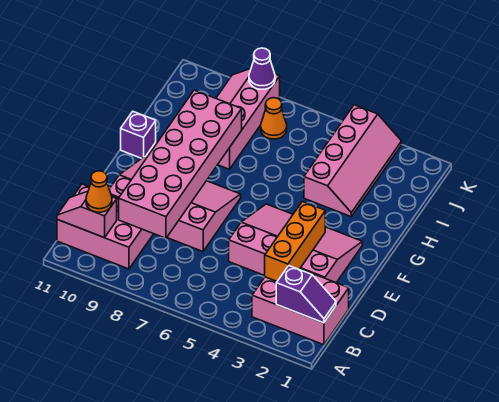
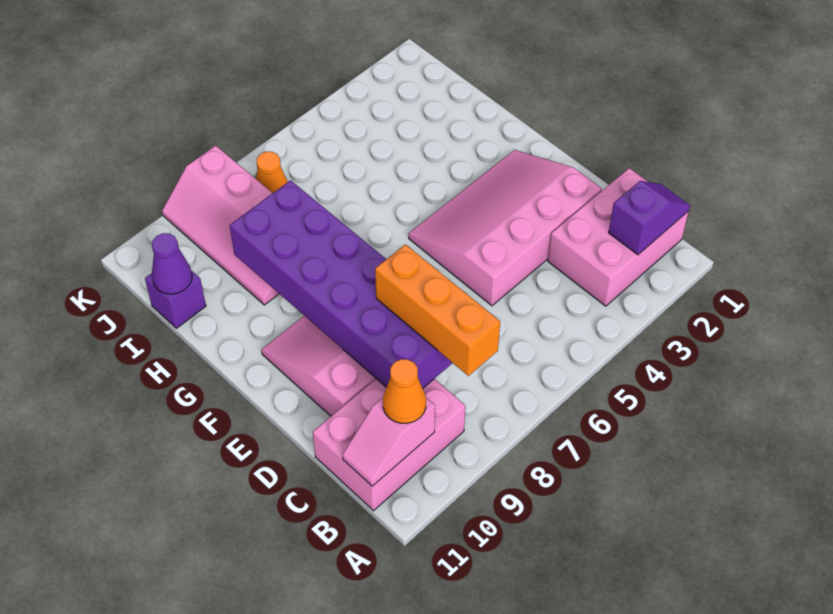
orange 1x3 brick [265,201,325,281] -> orange 1x3 brick moved to [375,245,500,376]
pink 2x6 brick [119,90,242,238] -> purple 2x6 brick [230,180,452,388]
purple 1x1 brick [121,112,156,158] -> purple 1x1 brick moved to [145,270,206,328]
pink 2x4 slope [304,105,402,216] -> none
purple 1x1 cone [249,48,275,89] -> purple 1x1 cone moved to [152,233,192,294]

